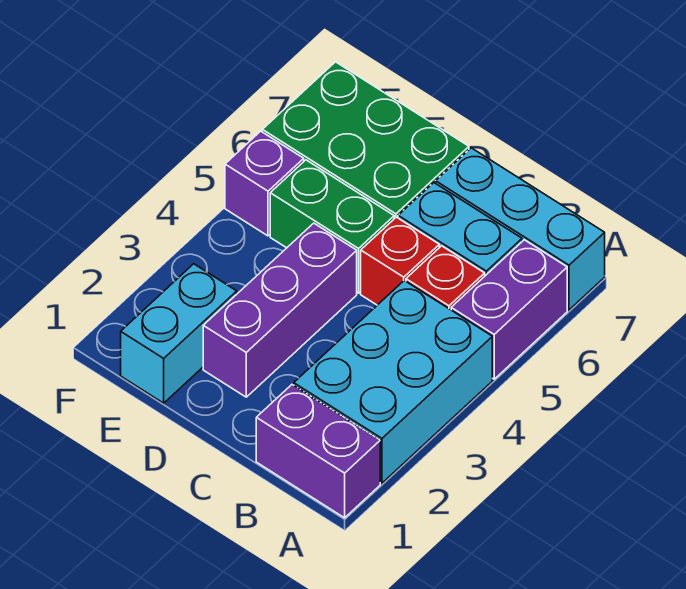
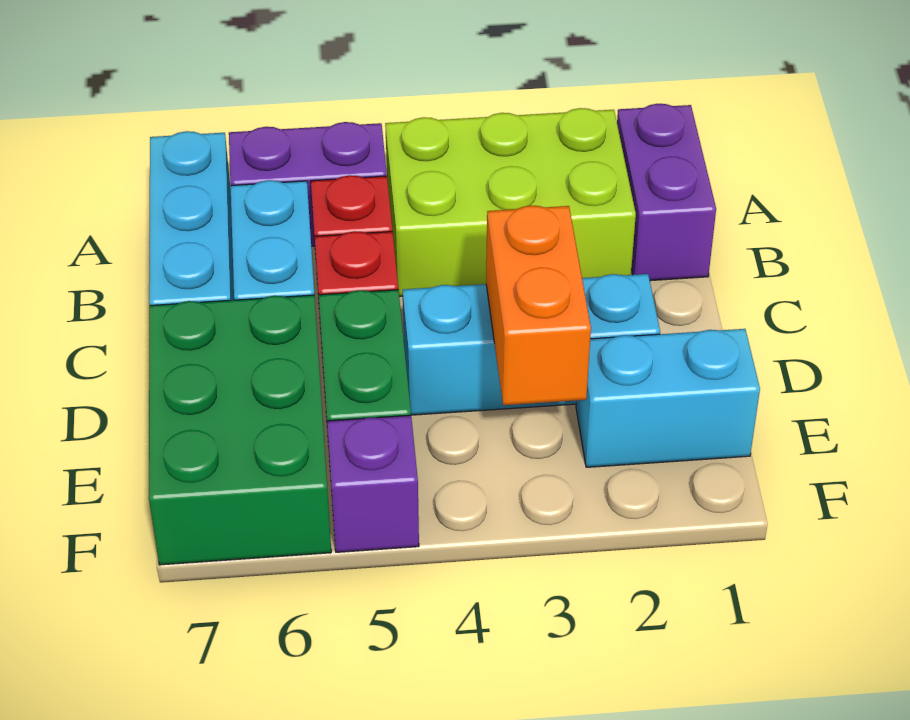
cyan 2x3 brick [294,281,492,483] -> lime 2x3 brick [385,108,636,297]
purple 1x3 brick [203,223,357,397] -> cyan 1x3 brick [403,274,660,415]
none -> orange 1x2 brick [486,205,591,405]

